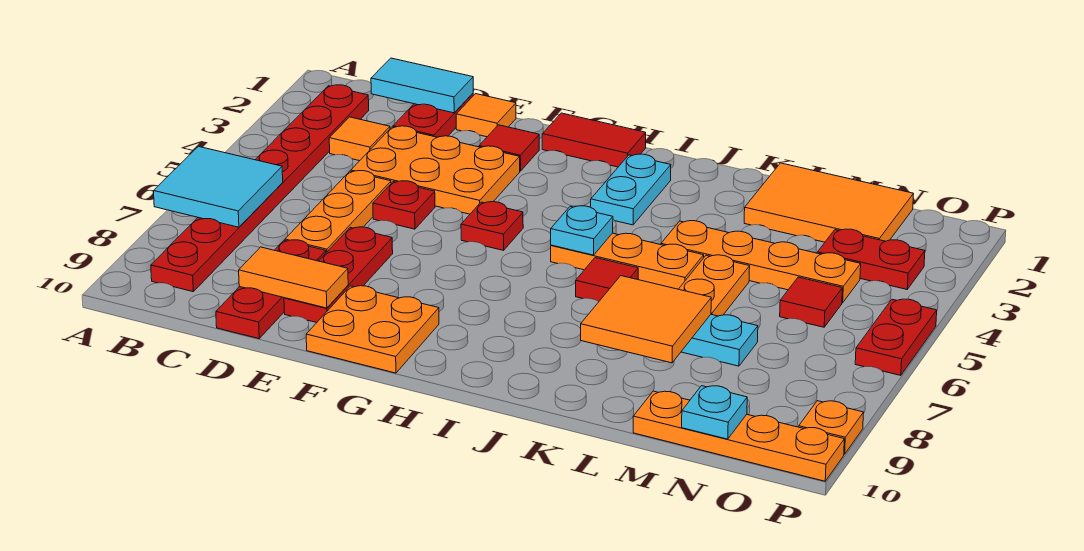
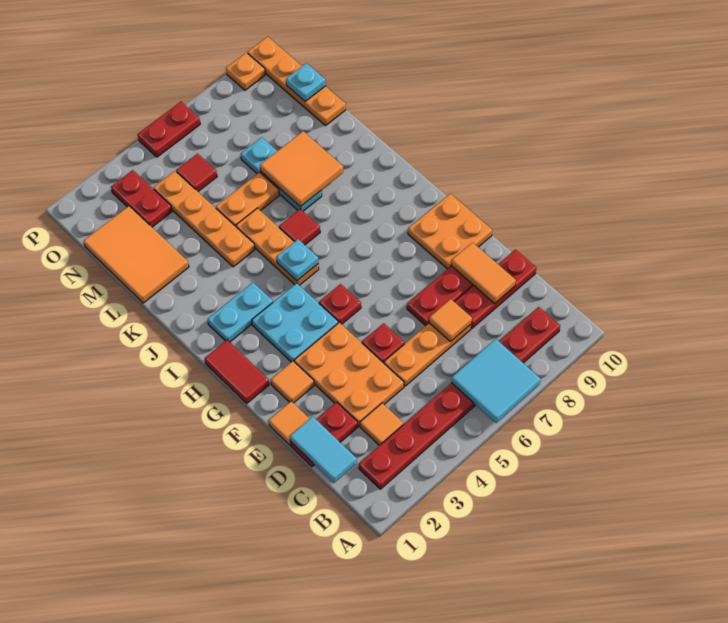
none -> orange 1x1 tile [429,299,472,342]
red 1x1 tile [479,125,539,171] -> orange 1x1 tile [271,361,314,403]
none -> cyan 2x2 plate [252,283,338,362]

